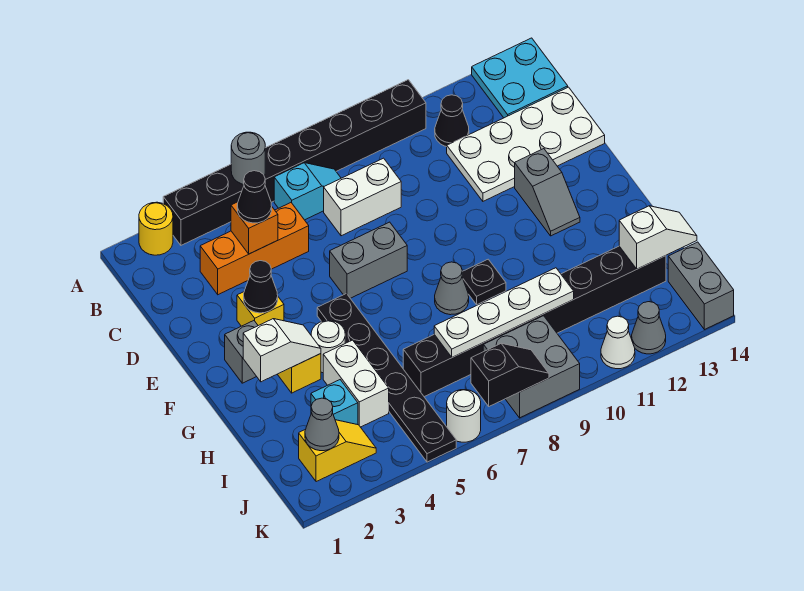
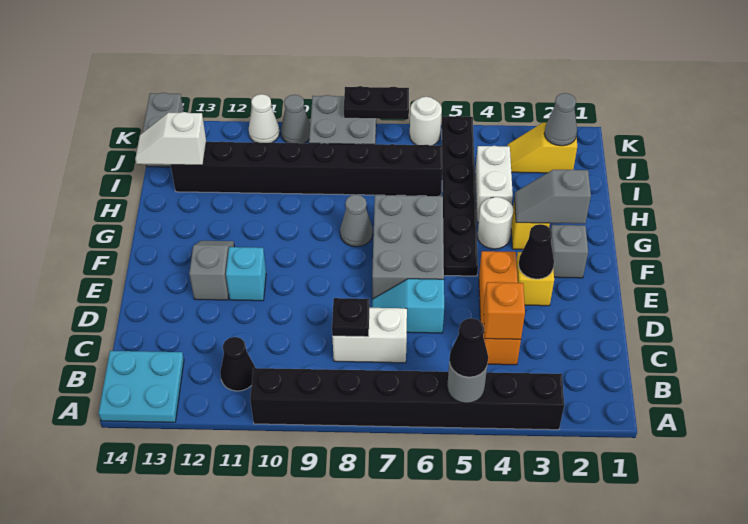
yellow 1x1 round brick [139,202,173,255] -> none
cyan 1x2 slope [274,163,341,220] -> cyan 1x2 slope moved to [372,279,444,333]
orange 1x3 brick [200,203,309,295] -> orange 1x3 brick turned to [479,251,521,365]
black 1x1 cone [237,171,272,223] -> black 1x1 cone moved to [449,318,488,377]
white 2x4 plate [447,87,605,201] -> none
grey 1x2 brick [330,222,407,298] -> grey 2x3 brick [372,195,444,299]
white 1x2 slope [243,319,321,382] -> grey 1x2 slope [515,169,591,224]
black 1x1 plate [462,259,506,305] -> black 1x1 plate moved to [332,298,370,337]
cyan 1x1 brick [311,380,358,425] -> cyan 1x1 brick moved to [226,247,266,301]
white 1x4 plate [434,268,574,357] -> none
black 1x2 slope [471,343,549,406] -> black 1x2 plate [344,86,409,119]
grey 1x1 cone [632,302,666,354] -> grey 1x1 cone moved to [281,95,310,143]

